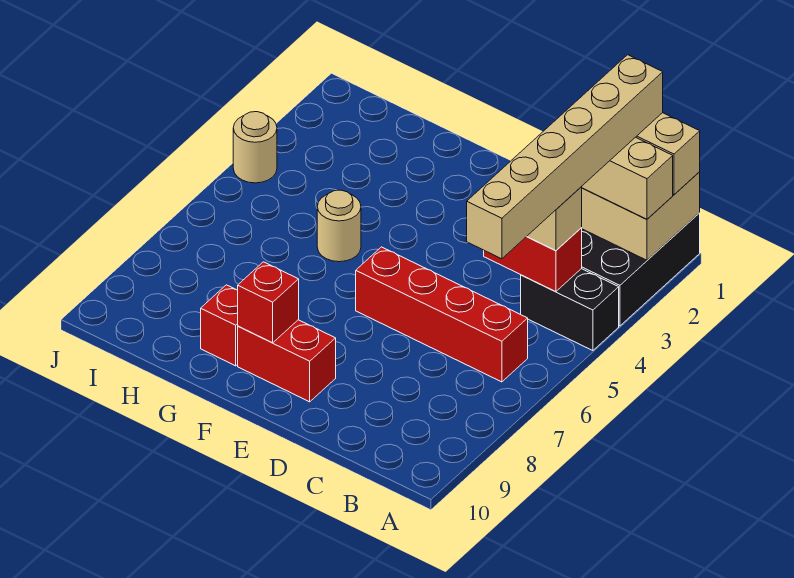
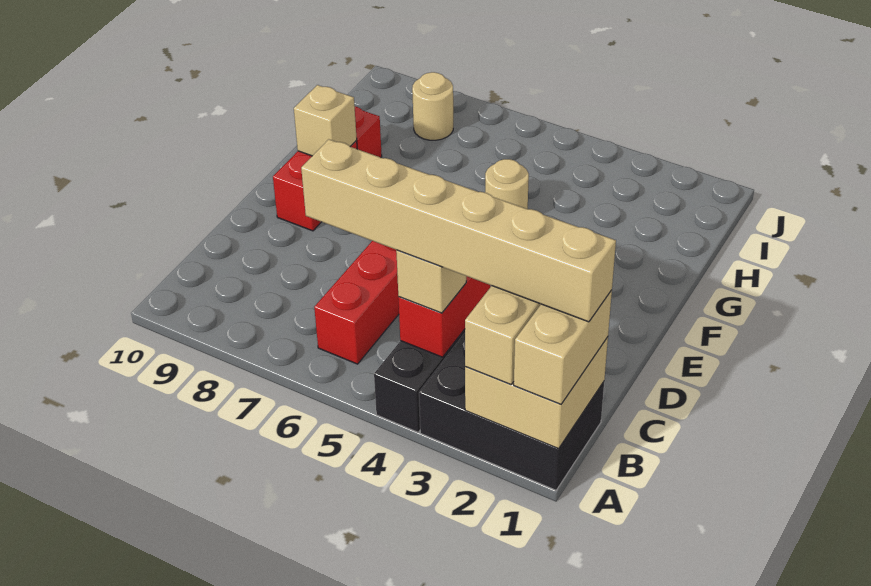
red 1x1 brick [238,262,299,343] -> tan 1x1 brick [294,85,357,156]
tan 1x1 round brick [233,112,277,183] -> tan 1x1 round brick moved to [412,72,453,140]

